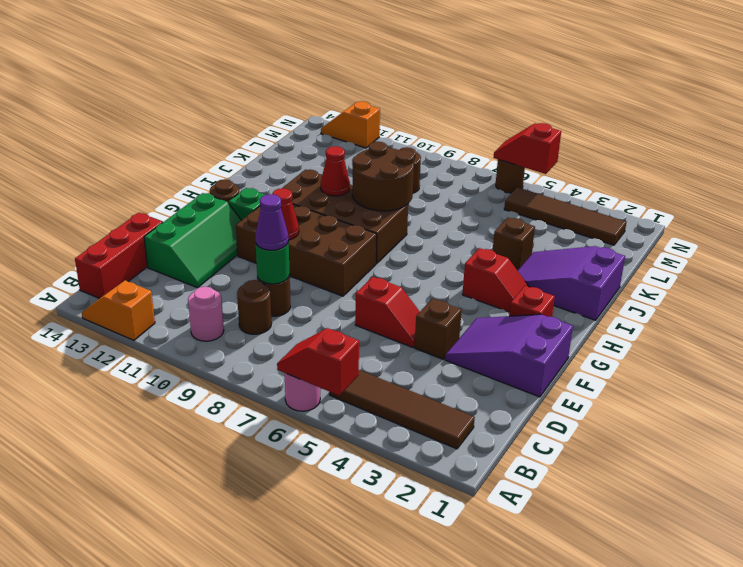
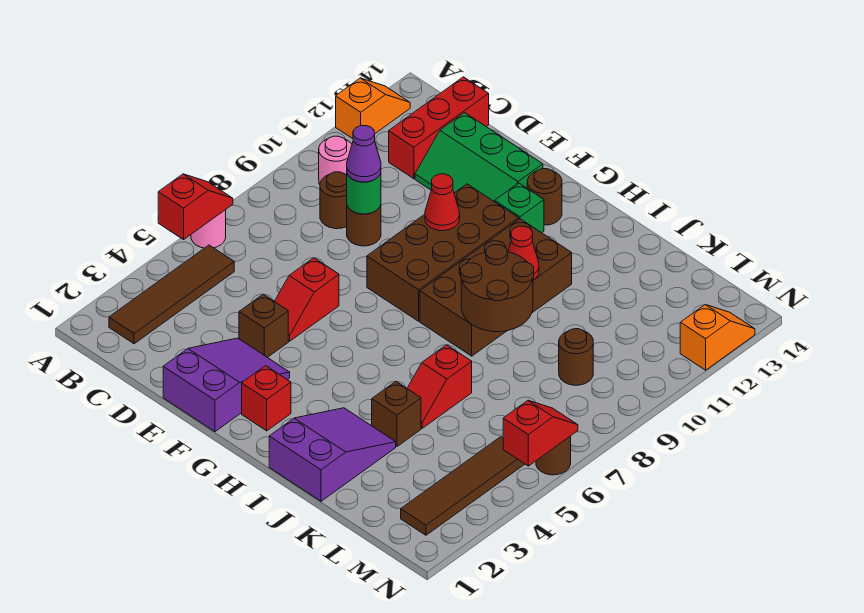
red 1x3 brick [75,213,163,299] -> red 1x3 brick turned to [389,77,489,179]
red 1x2 slope [462,248,529,312] -> red 1x2 slope moved to [407,345,472,428]

